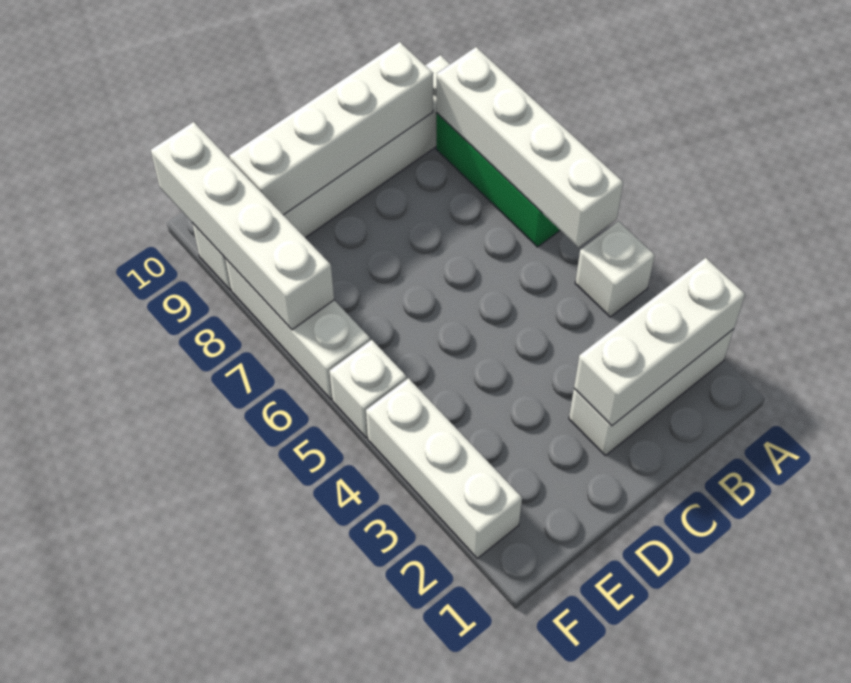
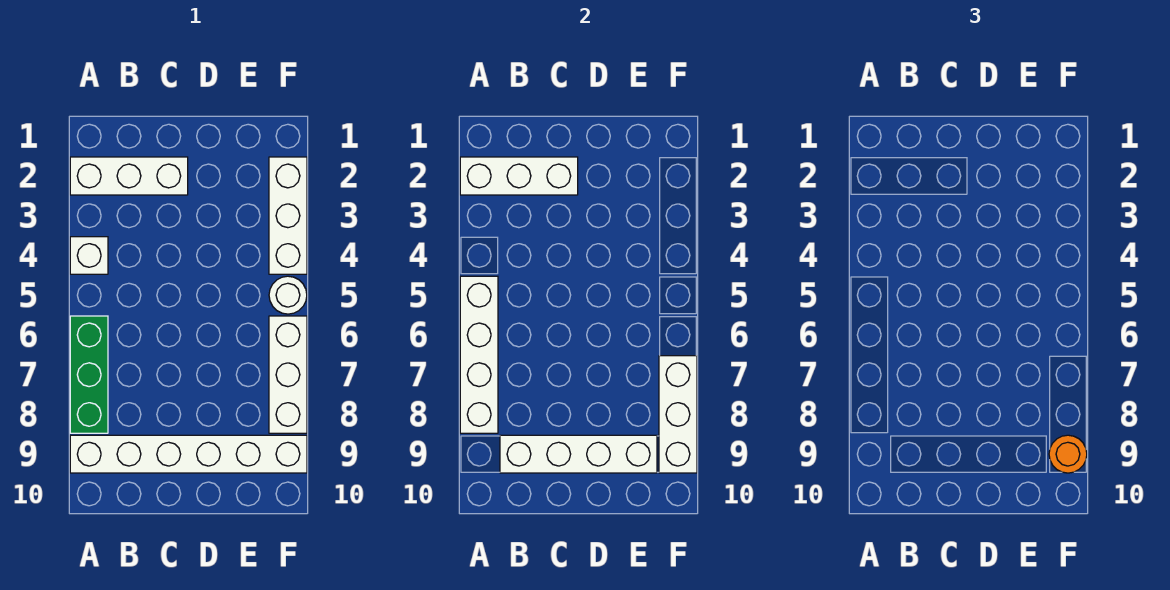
white 1x1 brick [329,340,407,438] -> white 1x1 round brick [269,276,307,314]
white 1x4 brick [151,122,334,330] -> white 1x3 brick [659,356,697,473]
none -> orange 1x1 round brick [1049,435,1087,473]

